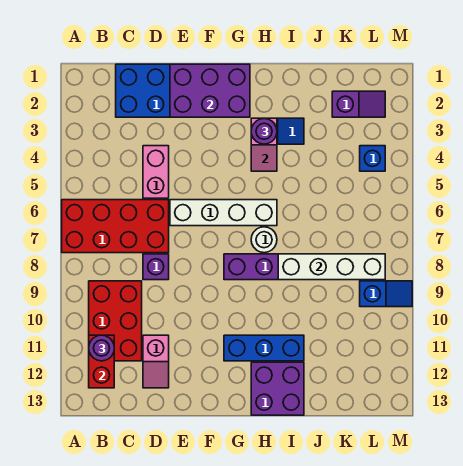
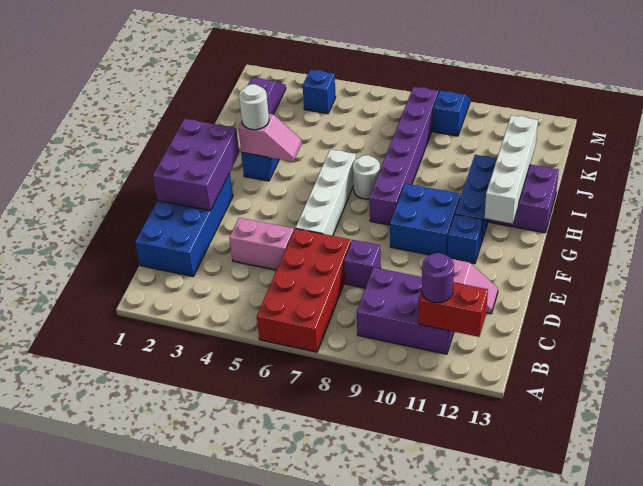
red 2x3 brick [89,281,142,361] -> purple 2x3 brick [357,267,454,354]
none -> blue 2x2 brick [390,184,460,255]
none -> blue 1x1 brick [448,214,483,264]
purple 1x1 round brick [251,118,277,144] -> white 1x1 round brick [239,84,269,130]
white 1x4 brick [278,254,385,280] -> white 1x4 brick moved to [485,115,538,224]

